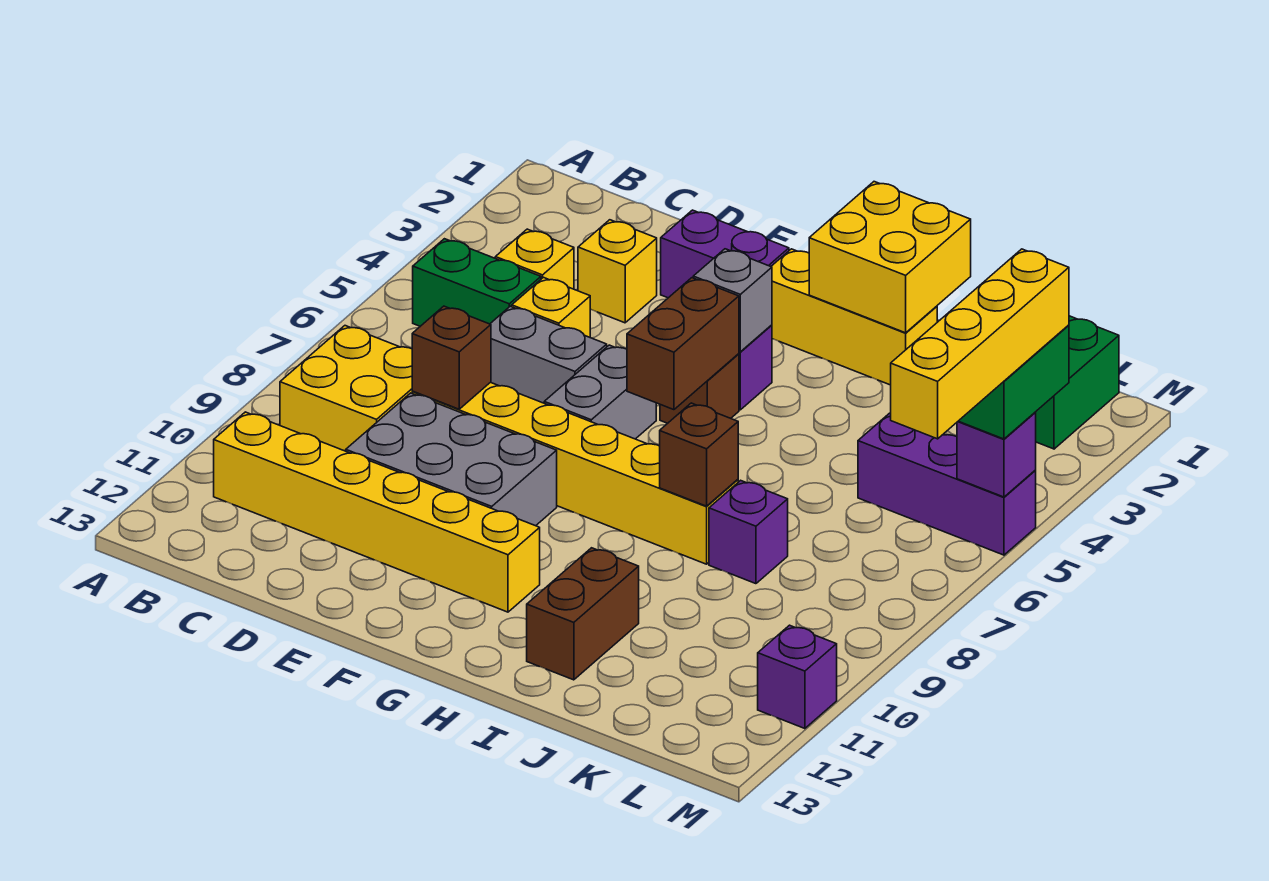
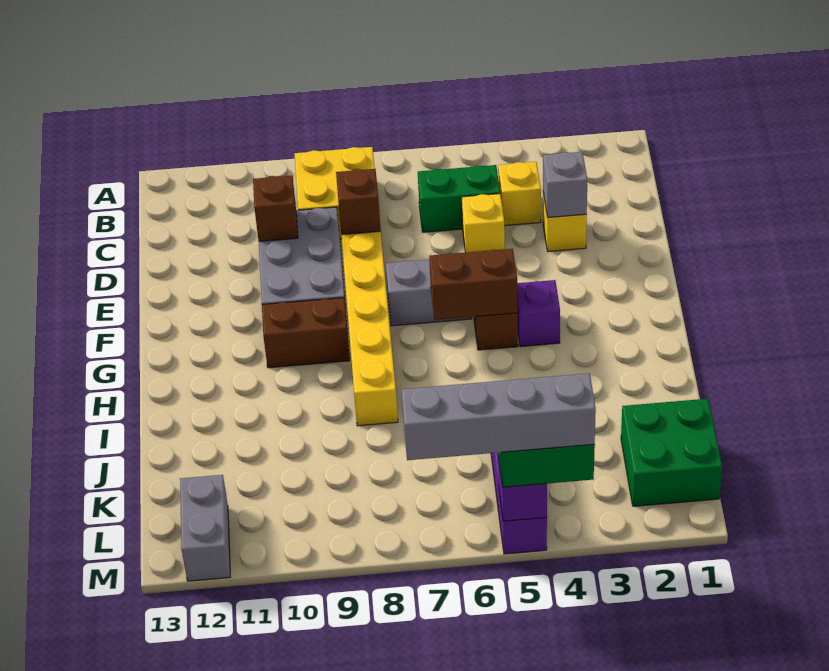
green 1x2 brick [413,239,541,326] -> green 1x2 brick turned to [418,165,500,232]
yellow 1x6 brick [214,412,540,612] -> none
grey 1x2 brick [490,306,607,403] -> grey 1x2 brick moved to [180,475,230,581]
purple 1x2 brick [661,210,789,298] -> none
yellow 1x3 brick [771,249,937,385] -> none
grey 1x1 brick [693,249,772,352] -> grey 1x1 brick moved to [543,152,587,218]
yellow 2x2 brick [809,182,971,333] -> none
brown 1x1 brick [660,403,738,506] -> brown 1x1 brick moved to [253,176,298,241]
brown 1x2 brick [527,548,639,680] -> brown 1x2 brick moved to [262,298,350,368]
purple 1x1 brick [709,480,788,584] -> none
yellow 1x4 brick [891,249,1069,439] -> grey 1x4 brick [401,373,596,460]
purple 1x1 brick [758,625,837,729] -> none

